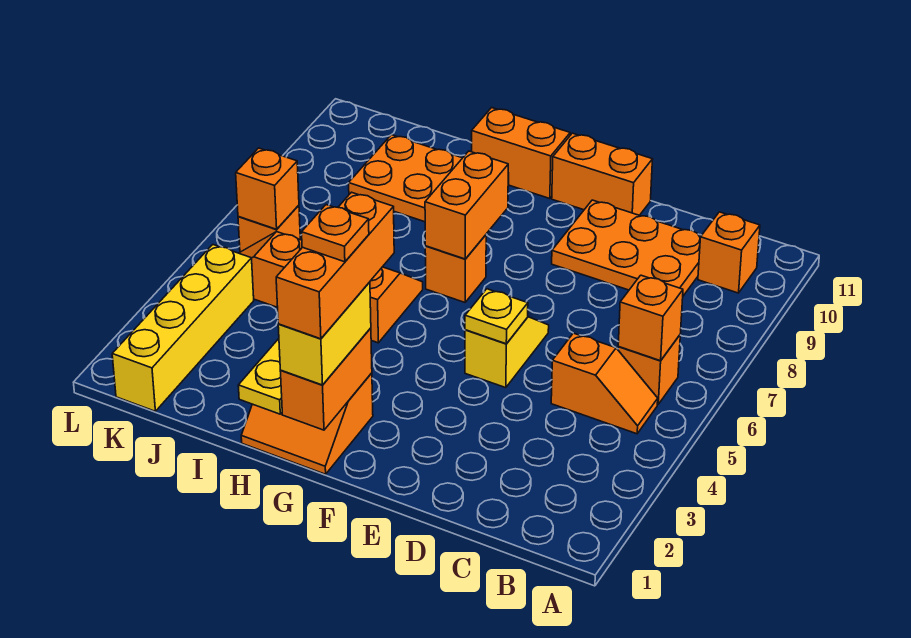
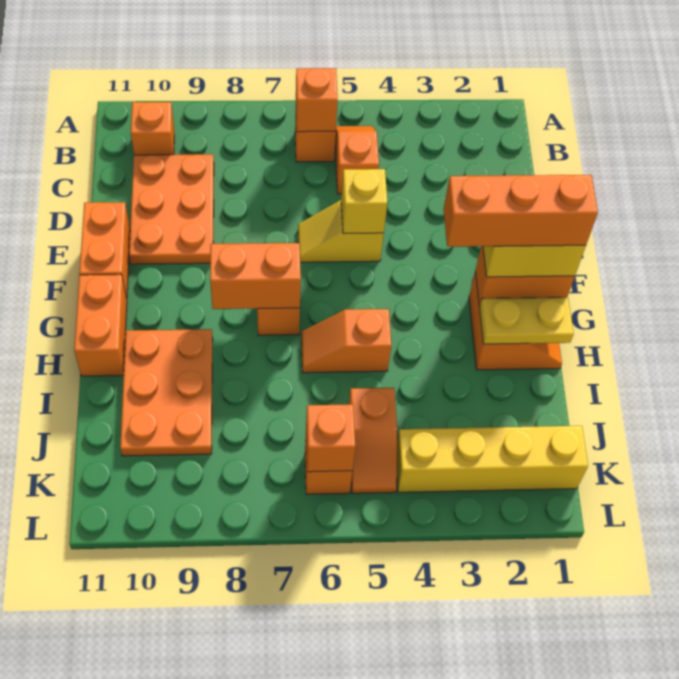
yellow 1x1 plate [465,289,528,344] -> yellow 1x1 brick [341,169,387,234]
orange 1x1 plate [302,205,369,262] -> none

